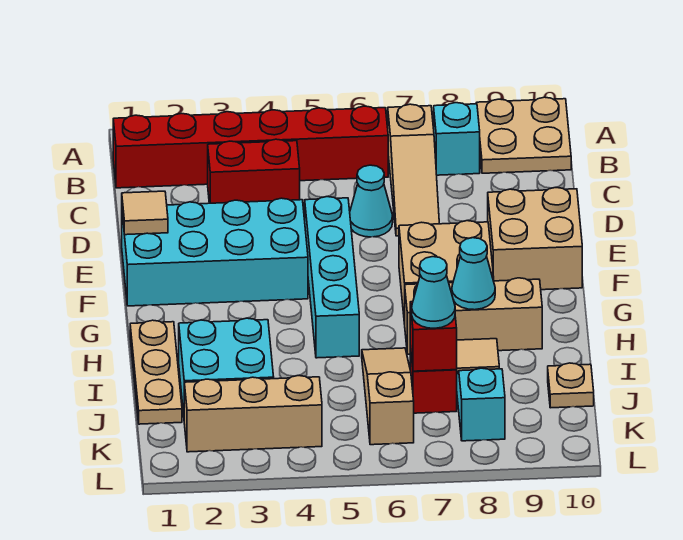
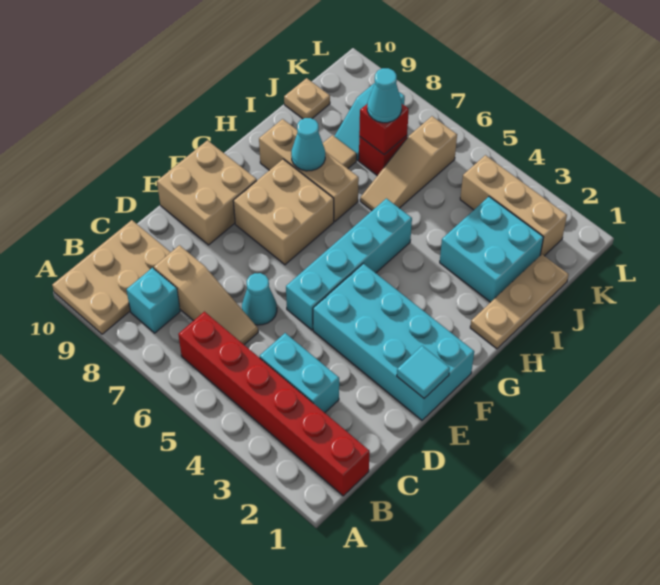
tan 2x2 plate [476,97,571,173] -> tan 2x3 plate [52,220,171,334]
tan 1x3 slope [388,104,439,236] -> tan 1x3 slope turned to [154,245,258,345]
red 1x2 brick [208,139,300,203] -> cyan 1x2 brick [260,333,339,413]
tan 1x1 tile [122,191,168,235] -> cyan 1x1 tile [397,346,450,398]

